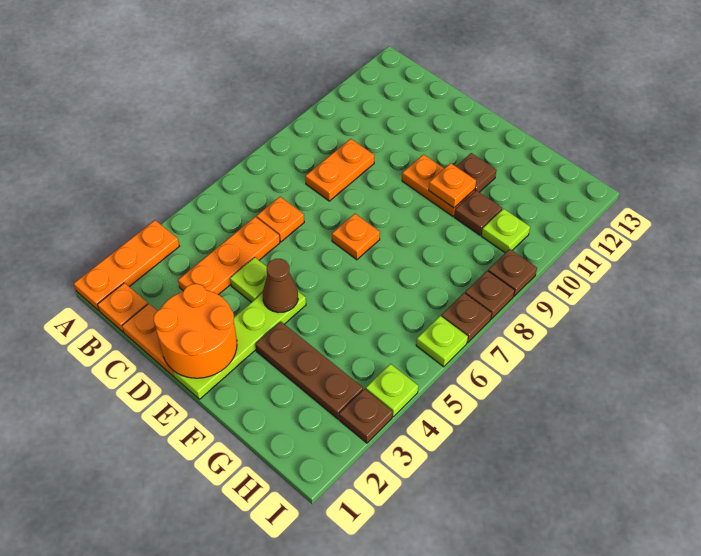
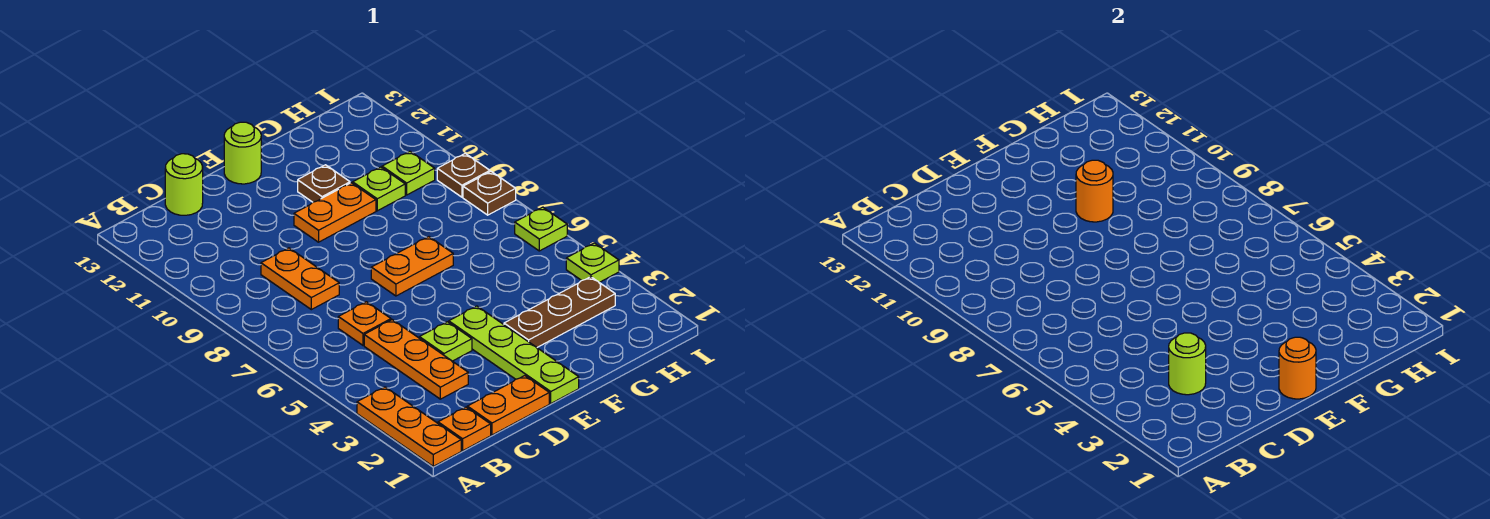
none -> lime 1x1 round brick [1169,333,1206,395]
none -> lime 1x1 round brick [165,154,203,215]
orange 2x2 round brick [153,284,237,378] -> orange 1x1 round brick [1279,337,1316,399]
brown 1x1 cone [263,259,298,313] -> none
orange 1x1 plate [332,214,380,260] -> orange 1x2 plate [371,237,453,296]
none -> lime 1x1 round brick [224,122,261,184]
orange 1x1 plate [429,163,476,208] -> orange 1x1 round brick [1076,160,1113,222]
brown 1x1 plate [454,190,502,235] -> lime 1x1 plate [353,167,405,211]
brown 1x1 plate [339,389,392,443] -> none
brown 1x1 plate [441,293,492,343] -> none

